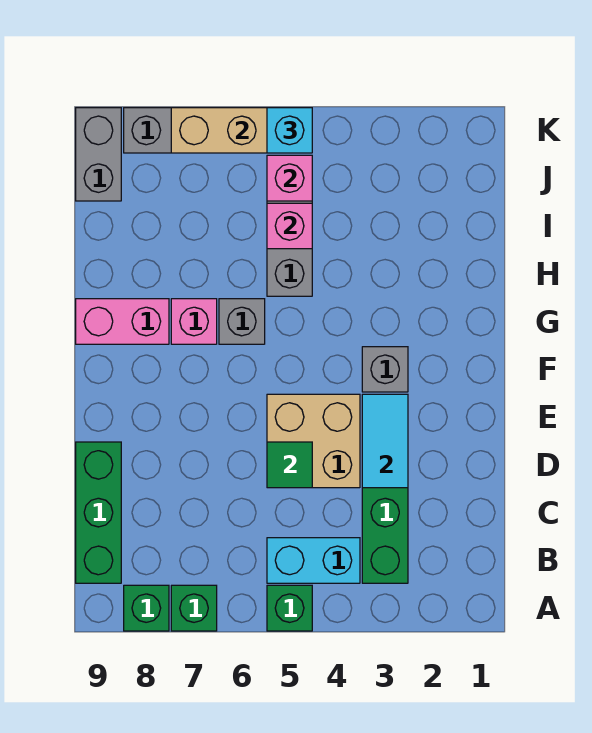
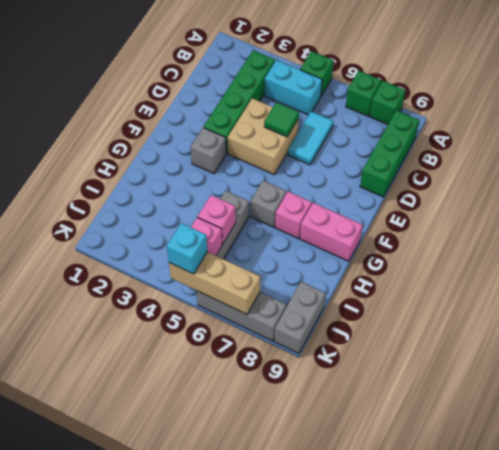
cyan 1x2 tile [362,394,408,488] -> cyan 1x2 tile moved to [288,111,333,165]

